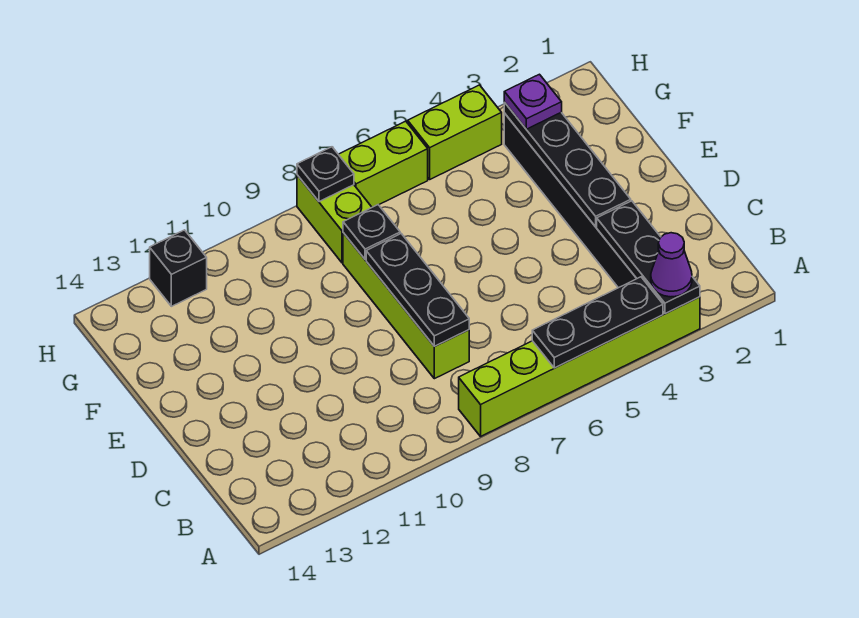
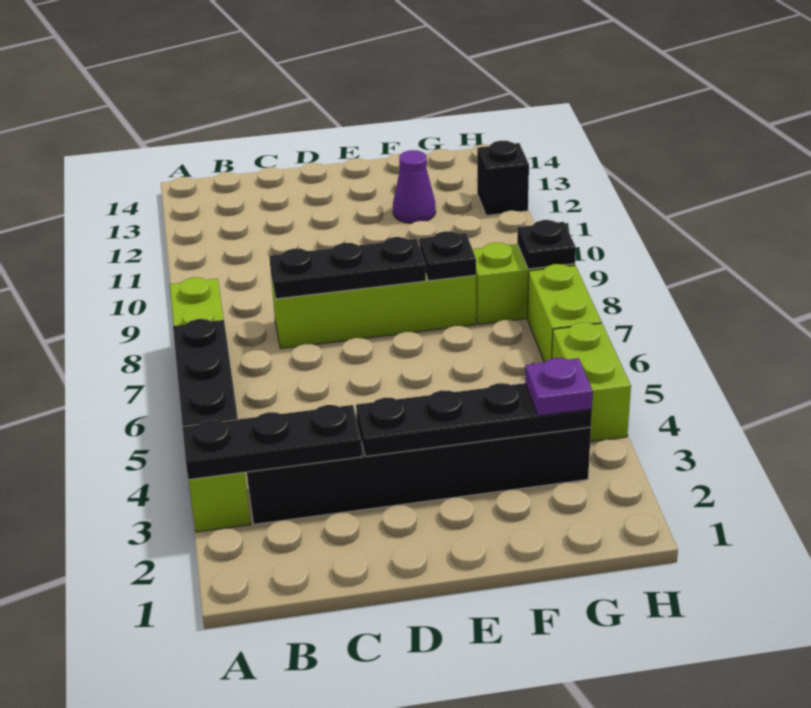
purple 1x1 cone [651,233,692,297] -> purple 1x1 cone moved to [393,150,436,223]

